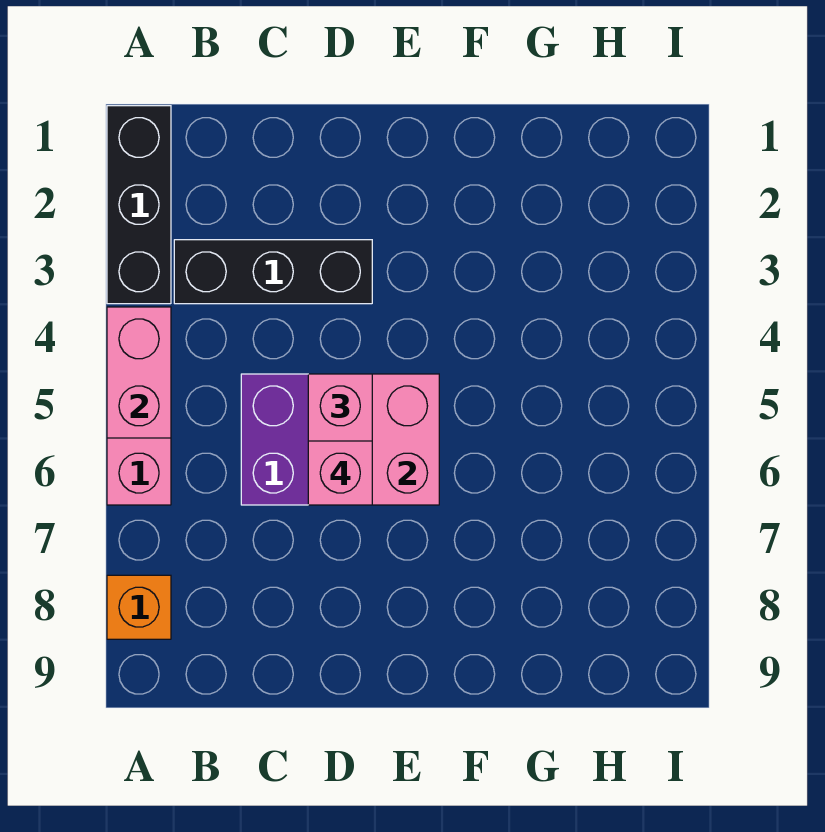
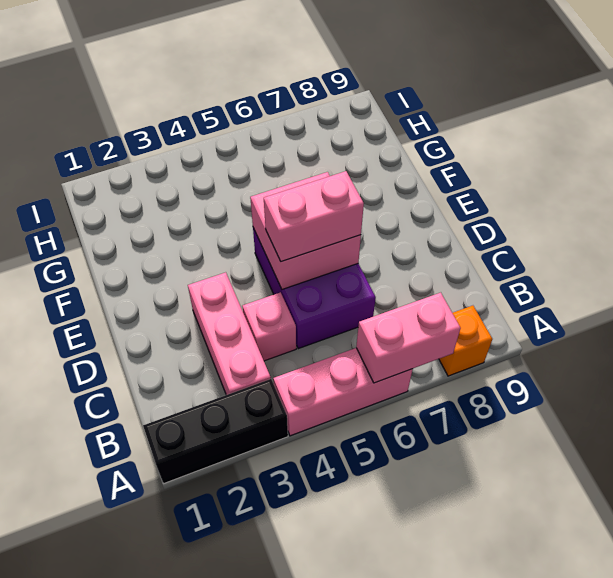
pink 1x2 brick [107,307,171,438] -> pink 1x2 brick moved to [356,293,461,383]
black 1x3 brick [174,240,372,304] -> pink 1x3 brick [188,272,271,395]
pink 1x1 brick [308,441,372,505] -> pink 1x1 brick moved to [243,292,296,361]

